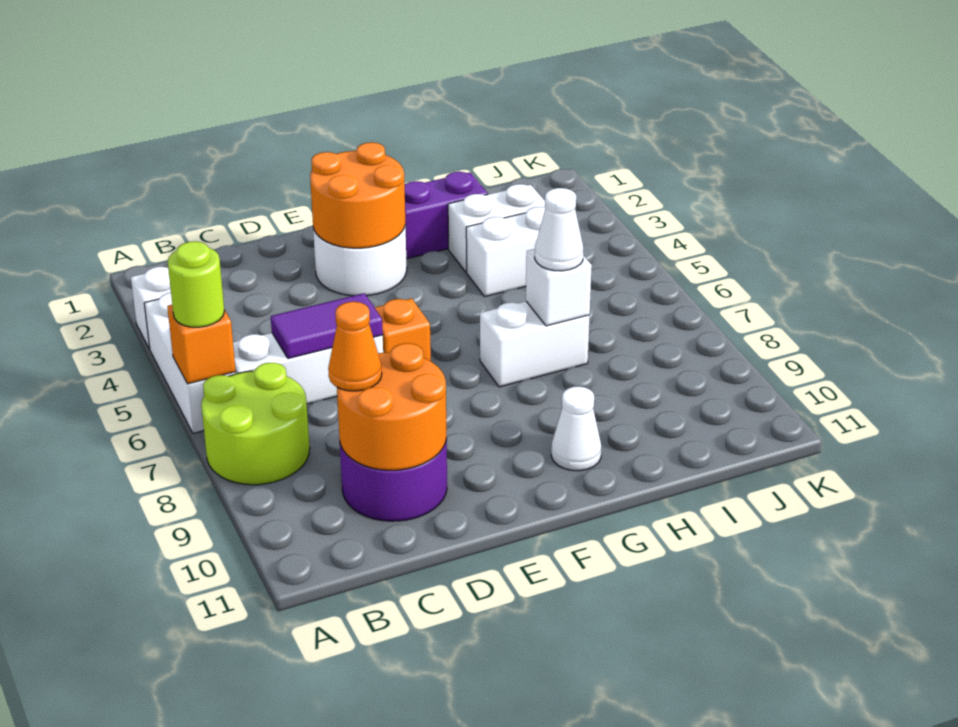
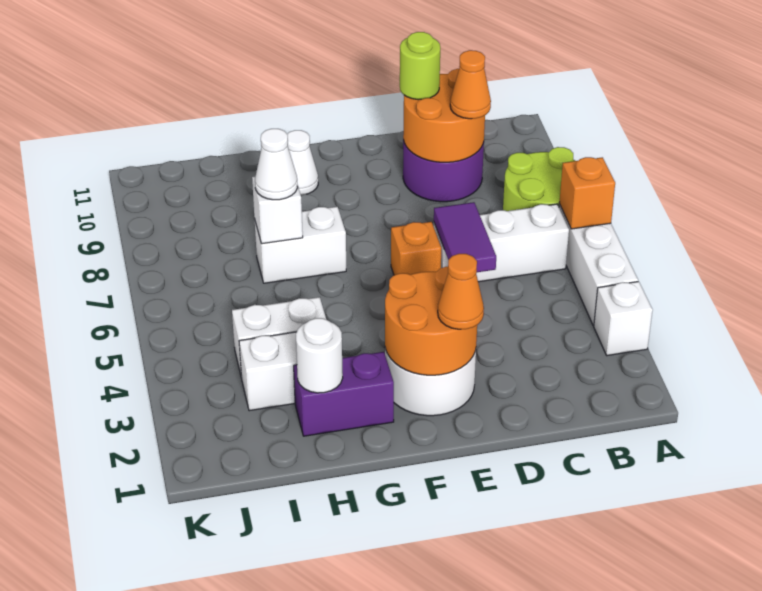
lime 1x1 round brick [168,241,224,327] -> lime 1x1 round brick moved to [400,32,440,100]
purple 1x2 tile [271,293,383,359] -> purple 1x2 tile turned to [434,202,496,272]
none -> orange 1x1 cone [438,254,484,329]
none -> white 1x1 round brick [296,318,343,393]

